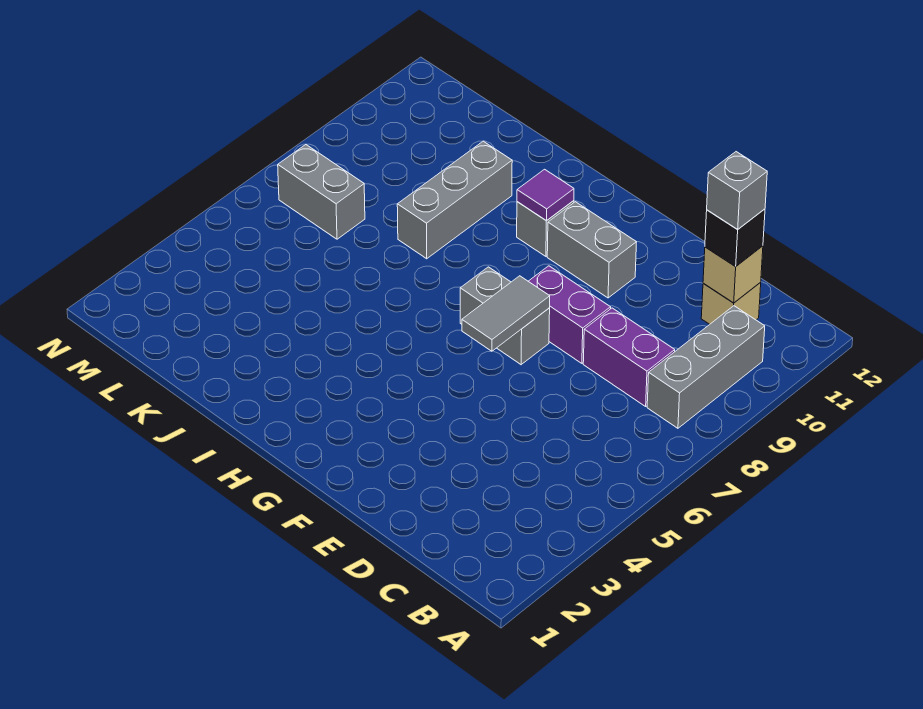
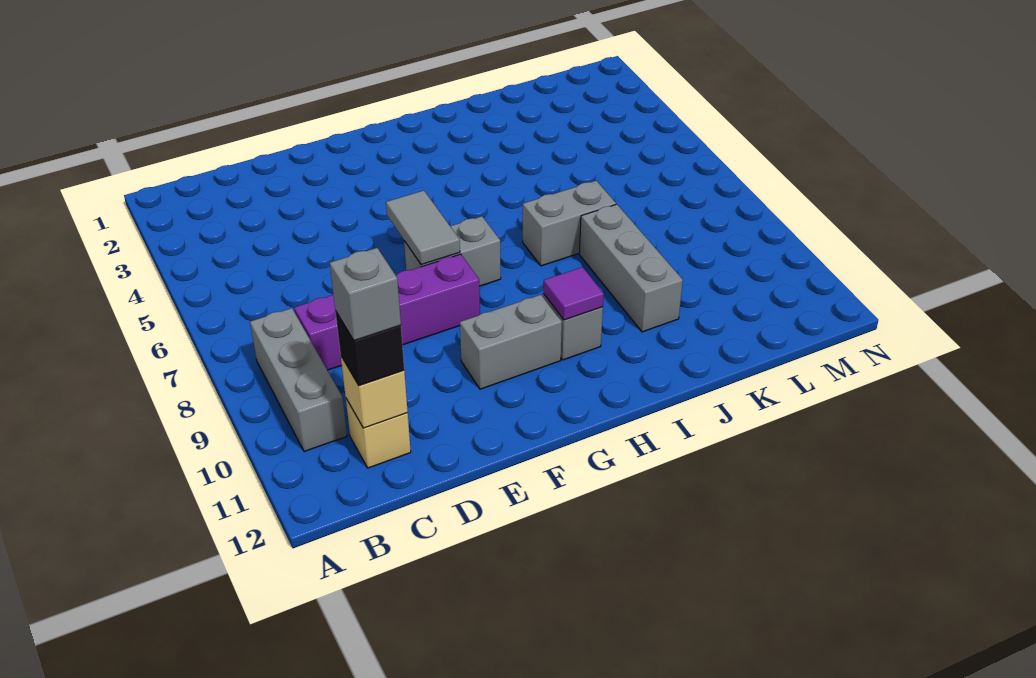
grey 1x2 brick [278,144,365,239] -> grey 1x2 brick moved to [523,181,616,266]

